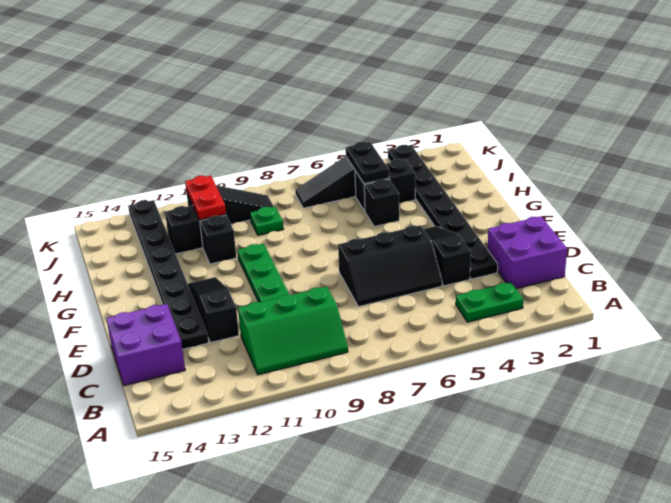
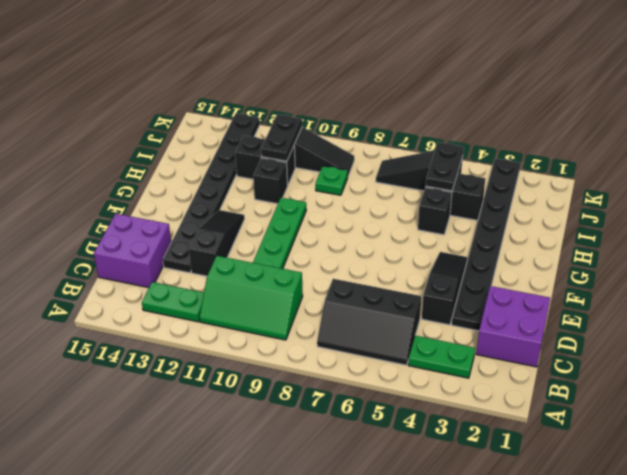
none -> green 1x2 plate [142,282,204,322]
black 2x3 slope [338,225,442,307] -> black 2x3 slope moved to [317,279,421,365]
red 1x2 plate [185,176,226,220] -> black 1x2 plate [261,114,302,161]

